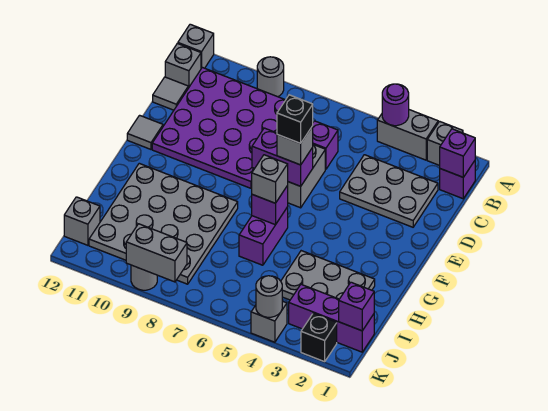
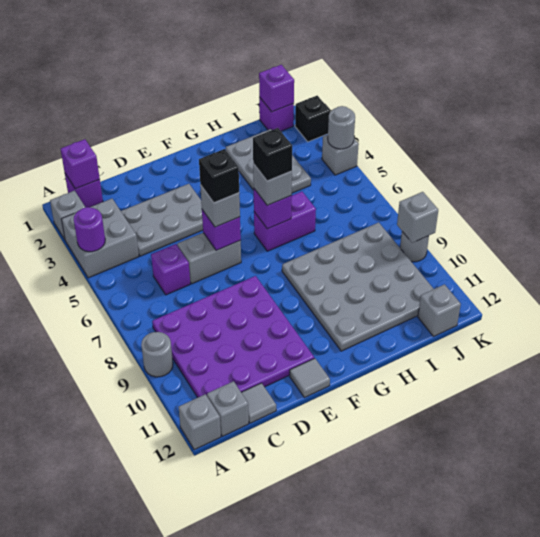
grey 1x2 brick [377,110,438,160] -> grey 2x2 brick [61,199,139,278]
grey 2x3 plate [340,155,438,227] -> grey 2x3 plate turned to [121,184,203,256]
purple 1x2 brick [252,128,313,186] -> purple 1x1 brick [202,210,241,250]
none -> black 1x1 brick [253,128,292,181]
purple 1x3 brick [289,284,374,352] -> purple 1x1 brick [259,97,294,131]
grey 1x2 brick [126,224,187,282] -> grey 1x1 brick [397,192,438,243]

